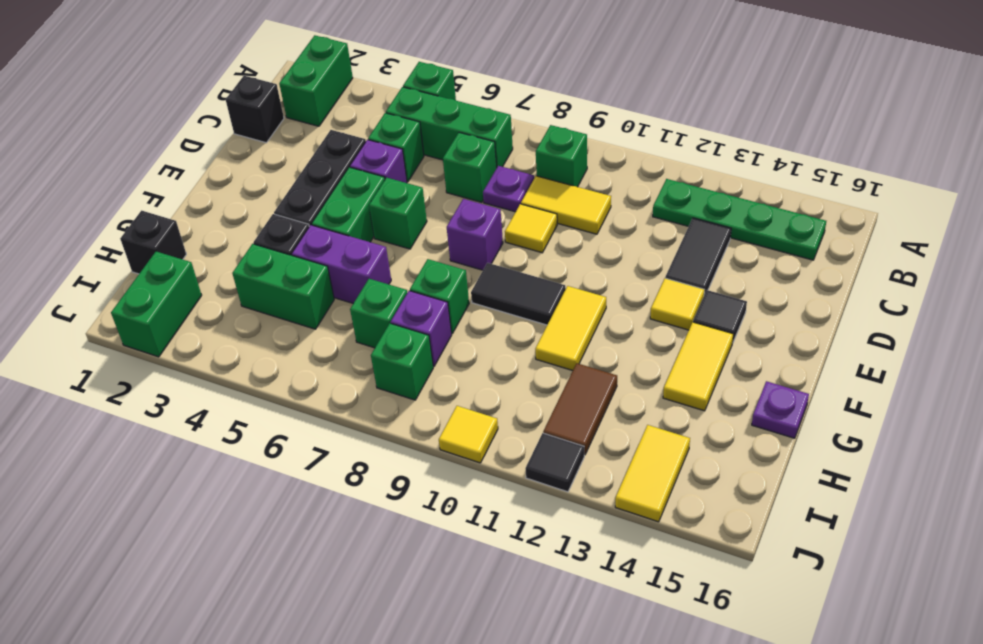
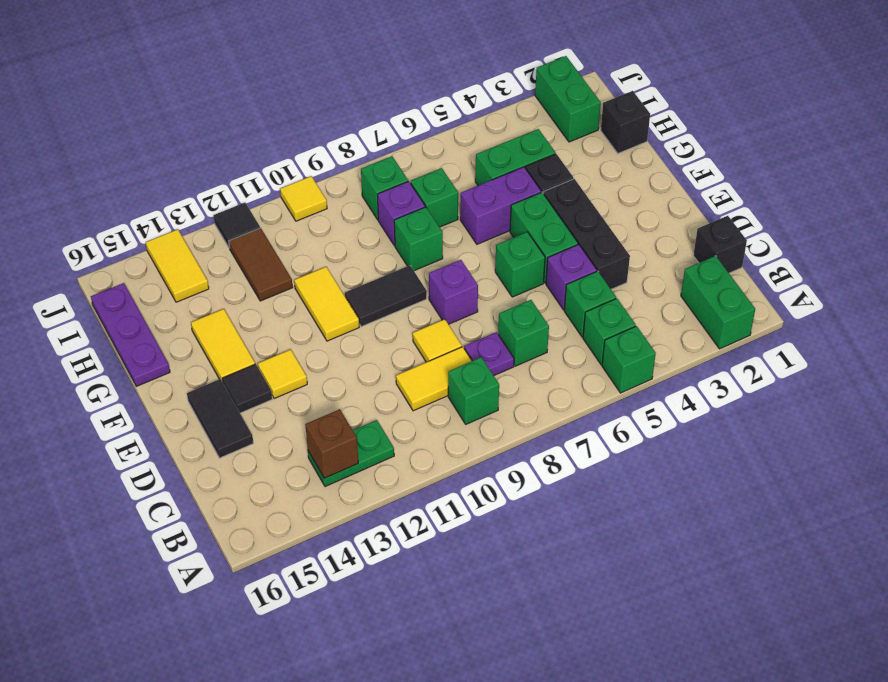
green 1x3 brick [386,87,513,167] -> green 1x1 brick [583,299,636,365]
green 1x4 plate [653,179,826,260] -> green 1x2 plate [308,420,394,487]
none -> brown 1x1 brick [305,409,358,478]
black 1x2 tile [665,218,731,295] -> black 1x2 tile moved to [187,379,253,458]
purple 1x1 plate [752,381,809,438] -> purple 1x3 plate [91,283,170,386]

